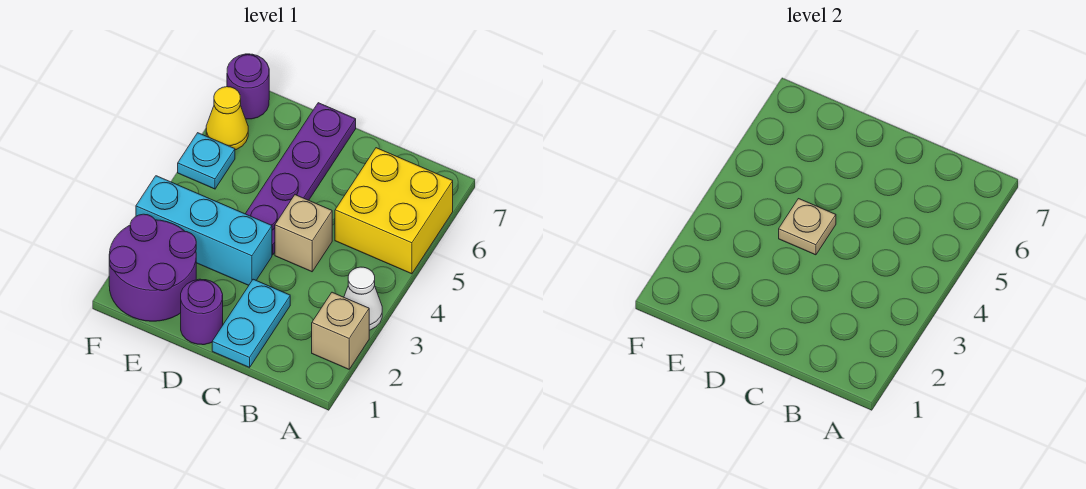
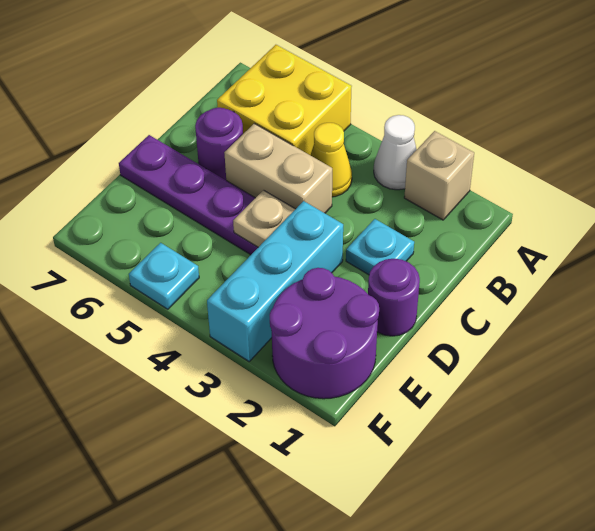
cyan 1x2 plate [212,279,290,367] -> cyan 1x1 plate [346,219,414,275]
tan 1x1 brick [275,195,332,272] -> tan 1x2 brick [224,124,332,213]
yellow 1x1 cone [206,87,248,150] -> yellow 1x1 cone moved to [310,123,352,197]
purple 1x1 round brick [227,54,269,119] -> purple 1x1 round brick moved to [195,108,243,180]

